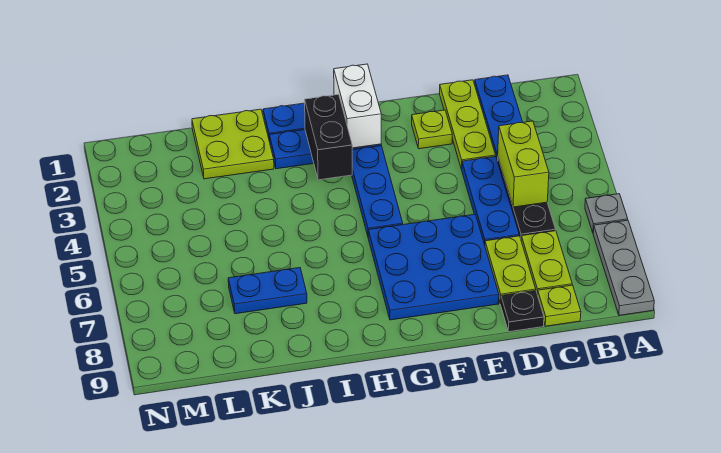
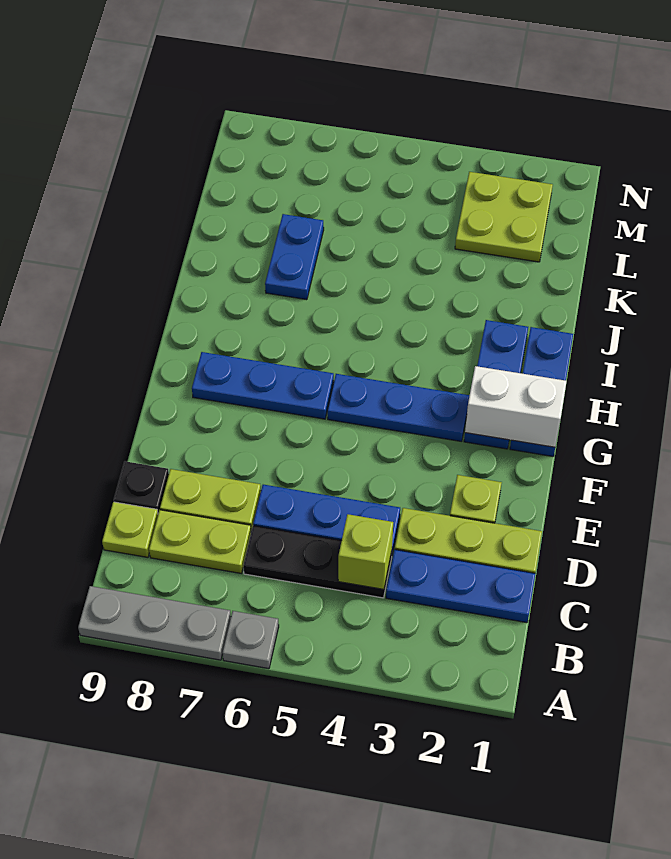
lime 1x2 brick [498,121,549,207] -> lime 1x1 brick [338,514,393,589]
blue 3x3 plate [368,214,499,320] -> blue 1x3 plate [192,352,334,419]
black 1x2 brick [305,94,352,180] -> none
lime 2x2 plate [192,109,274,179] -> lime 2x2 plate moved to [455,172,553,262]

